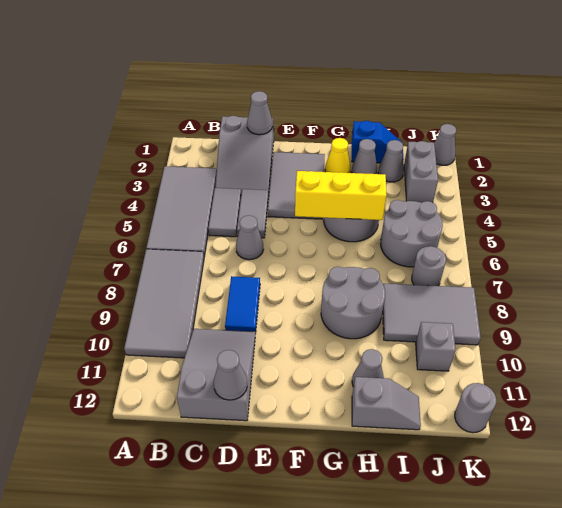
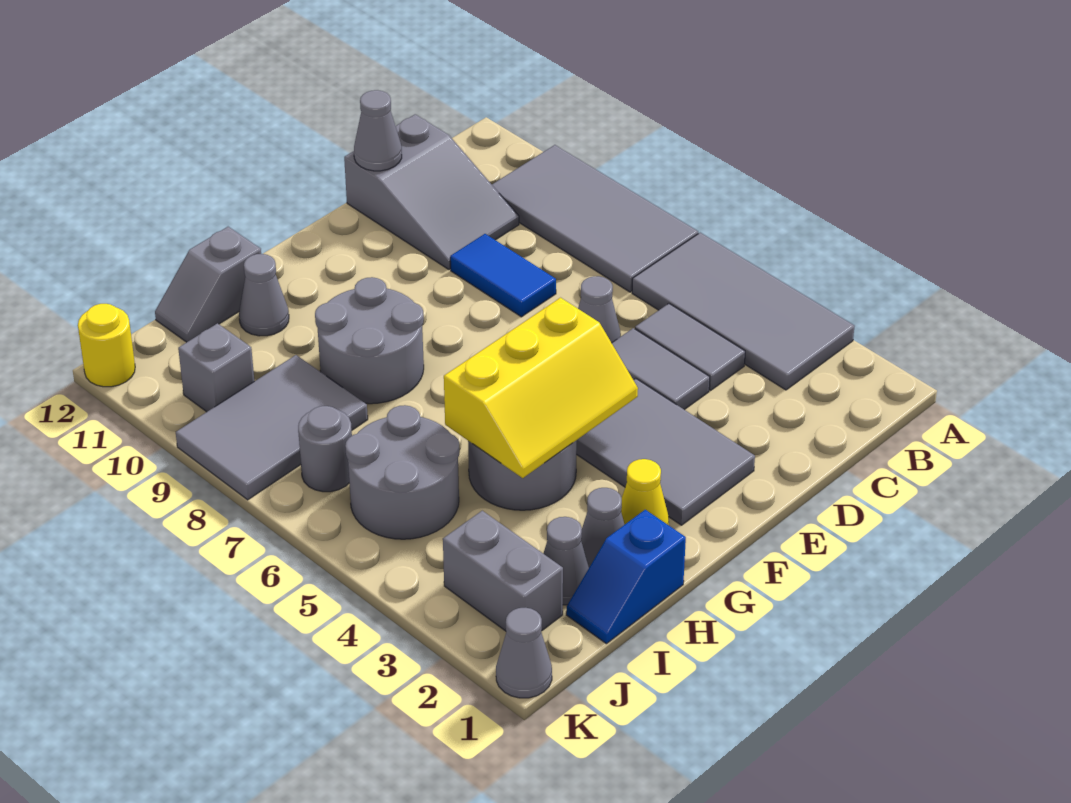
grey 2x3 slope [215,116,274,196] -> none
grey 1x1 cone [247,91,273,135] -> none
grey 1x1 round brick [455,383,496,433] -> yellow 1x1 round brick [78,304,135,387]

